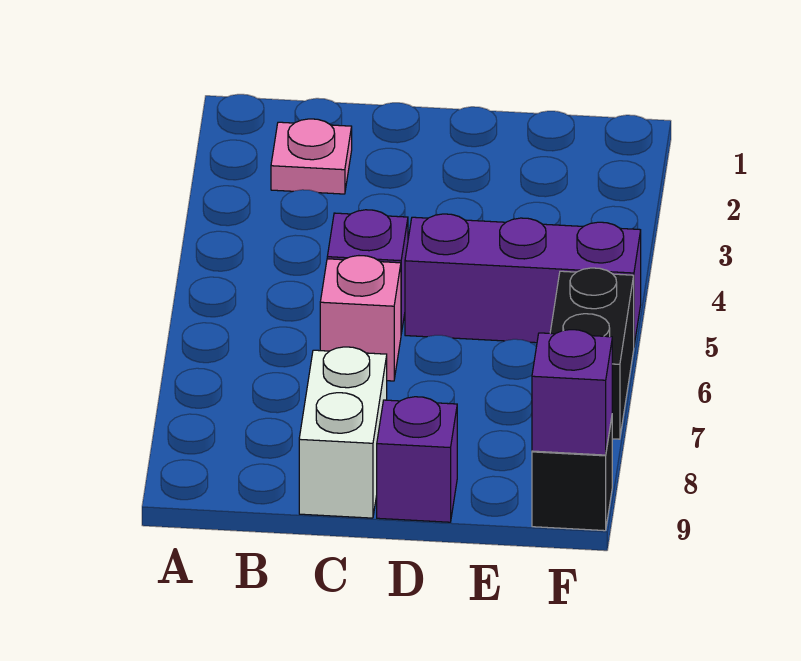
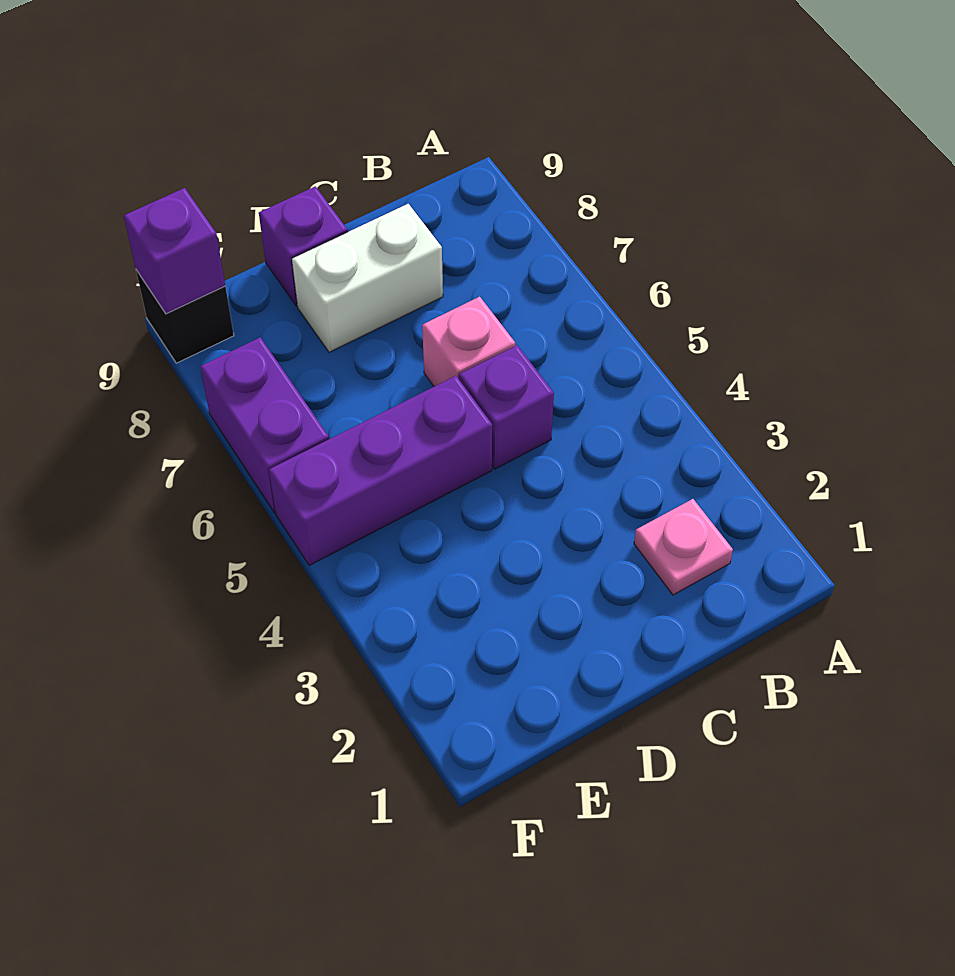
white 1x2 brick [299,347,387,518] -> white 1x2 brick turned to [292,204,443,352]
black 1x2 brick [550,268,634,439] -> purple 1x2 brick [200,337,329,513]

